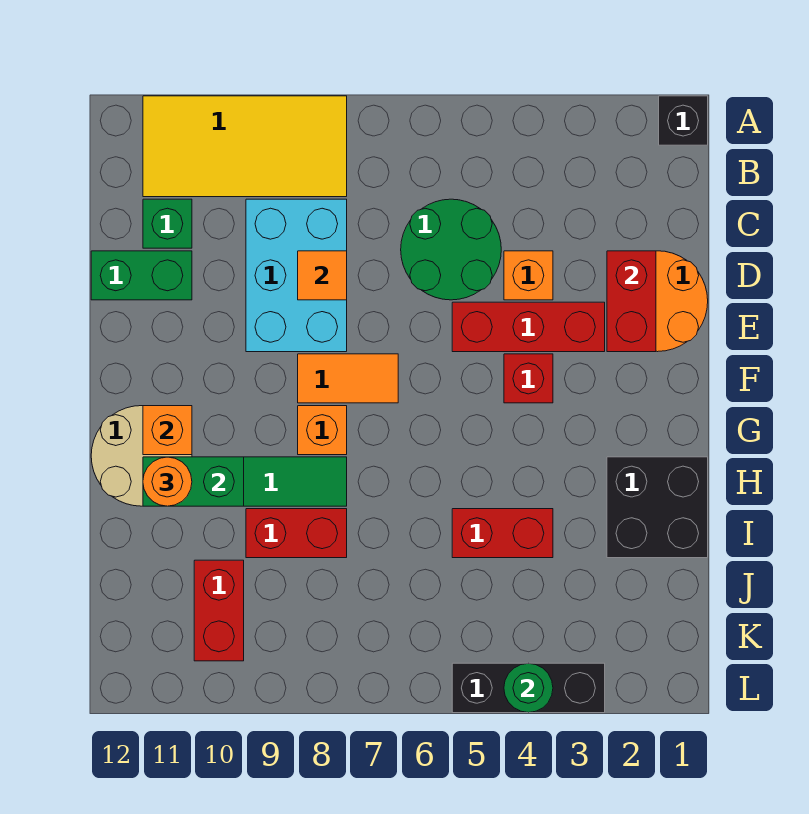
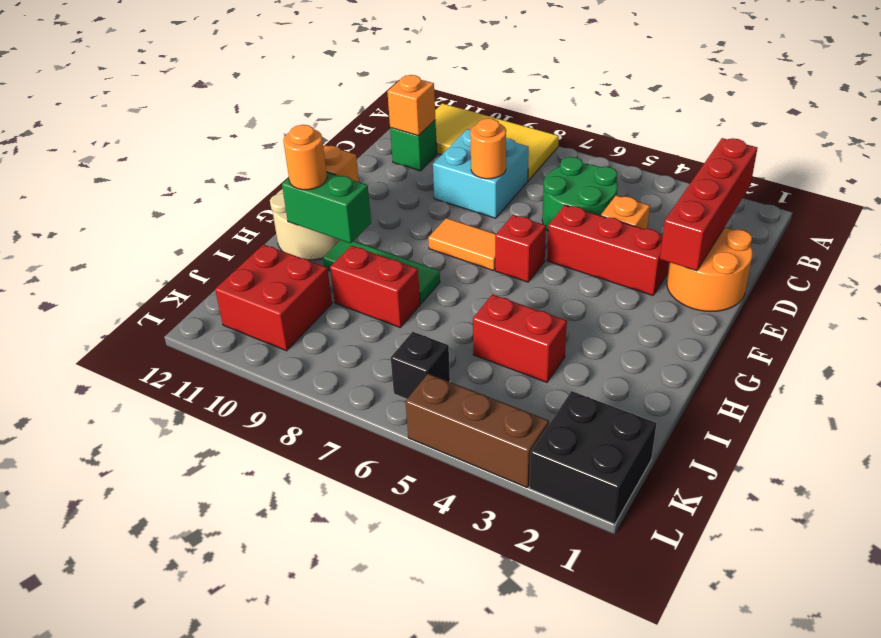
black 1x1 brick [659,96,708,145] -> black 1x1 brick moved to [391,332,450,399]
cyan 2x3 brick [246,199,347,352] -> cyan 2x2 brick [433,129,529,218]
red 1x2 brick [607,251,656,352] -> red 1x4 brick [660,138,758,271]
orange 1x1 tile [298,251,347,300] -> orange 1x1 round brick [470,118,506,179]
green 1x2 brick [91,251,192,300] -> none
red 1x1 brick [504,354,553,403] -> red 1x1 brick moved to [495,215,546,282]
orange 1x1 brick [298,406,347,455] -> orange 1x1 brick moved to [387,75,435,136]
black 2x2 brick [607,457,708,558] -> black 2x2 brick moved to [529,391,656,524]
red 1x2 brick [194,560,244,661] -> red 2x2 brick [215,245,332,351]
black 1x3 brick [452,663,605,713] -> brown 1x3 brick [406,374,549,487]
green 1x1 round brick [504,663,553,713] -> none

